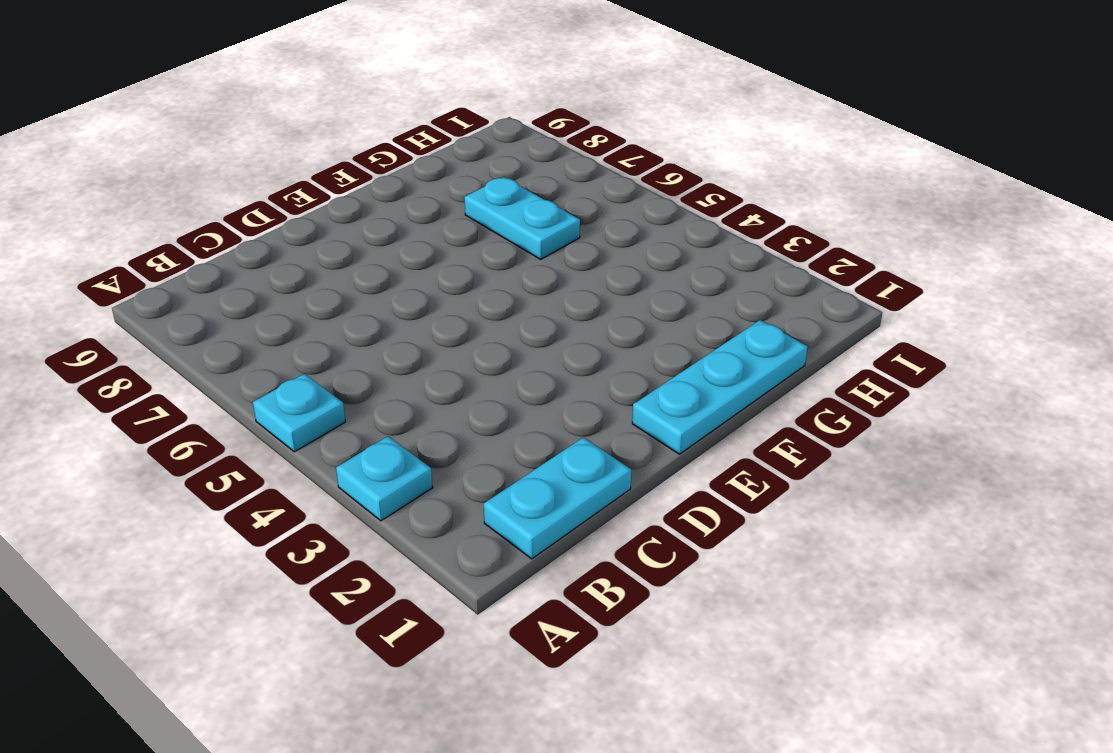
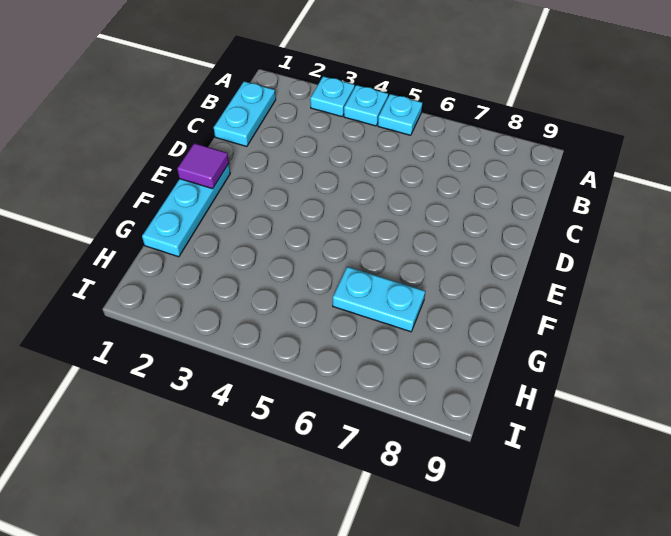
none -> cyan 1x1 plate [344,85,388,126]
none -> purple 1x1 tile [177,143,229,189]

